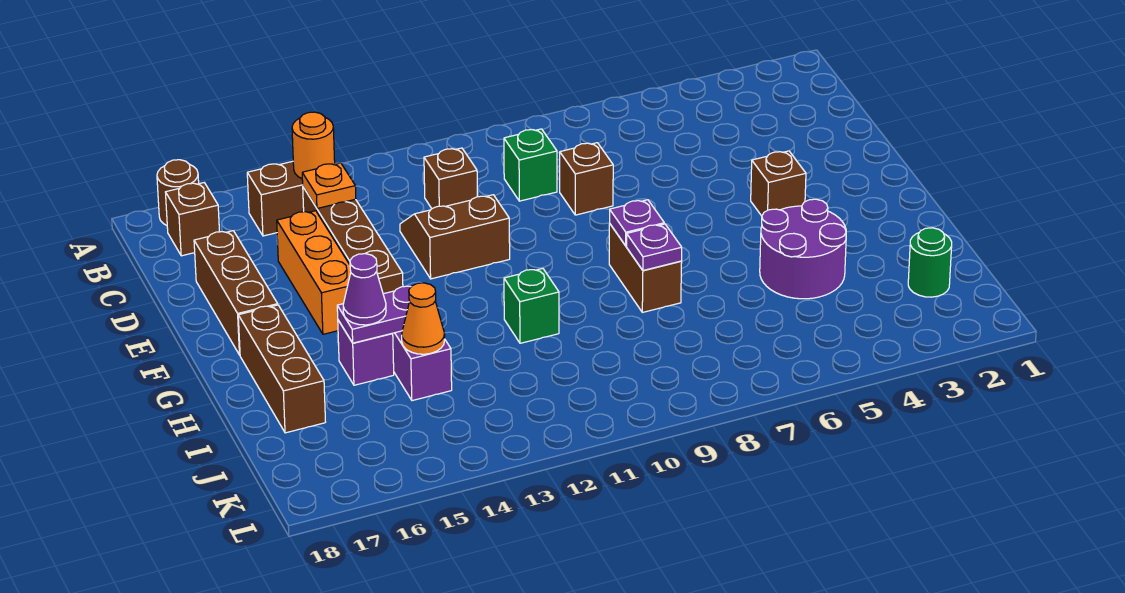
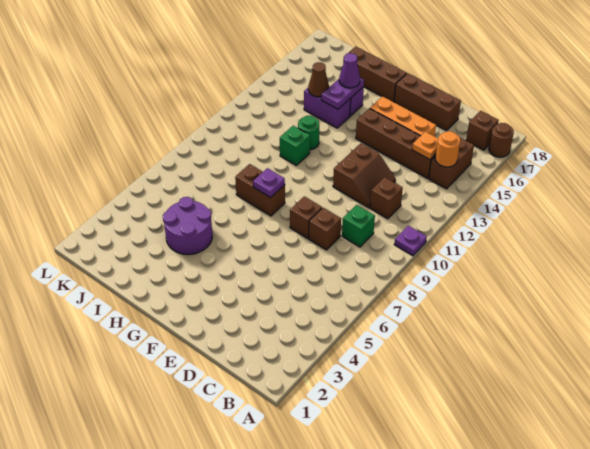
brown 1x1 brick [751,151,806,216] -> brown 1x1 brick moved to [290,196,322,238]
purple 1x1 plate [626,224,682,270] -> purple 1x1 plate moved to [394,226,427,256]
orange 1x1 cone [402,283,445,354] -> brown 1x1 cone [308,62,329,97]
green 1x1 round brick [908,228,952,297] -> green 1x1 round brick moved to [298,116,319,150]

